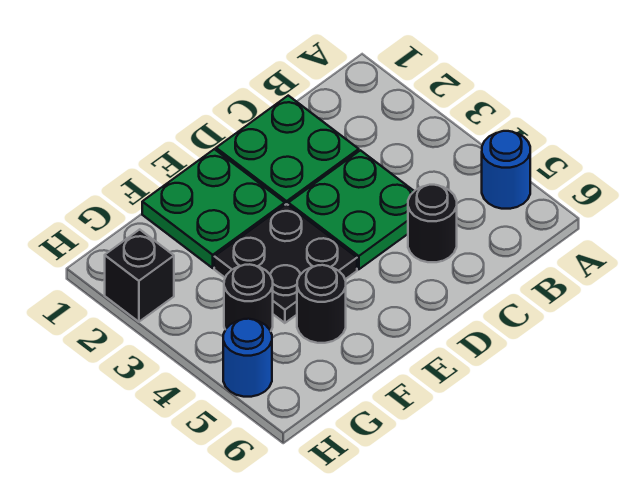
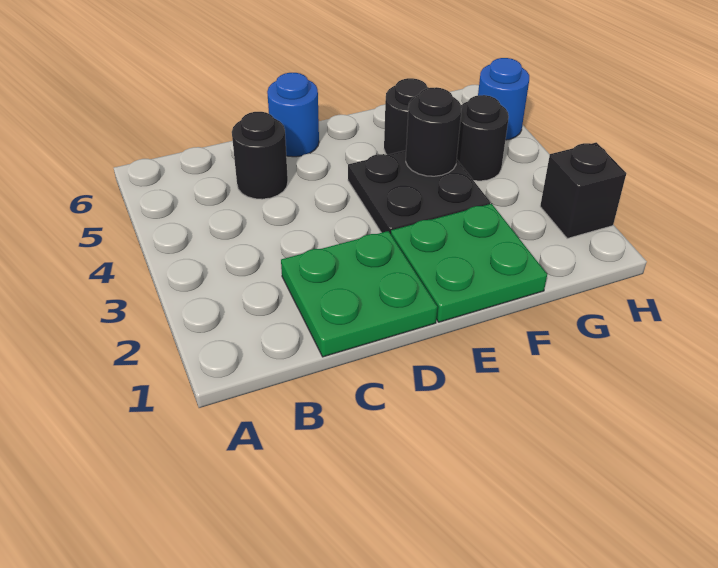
blue 1x1 round brick [482,131,530,209] -> blue 1x1 round brick moved to [267,73,319,157]
green 2x2 plate [288,150,414,269] -> none
none -> black 1x1 round brick [406,87,462,176]

